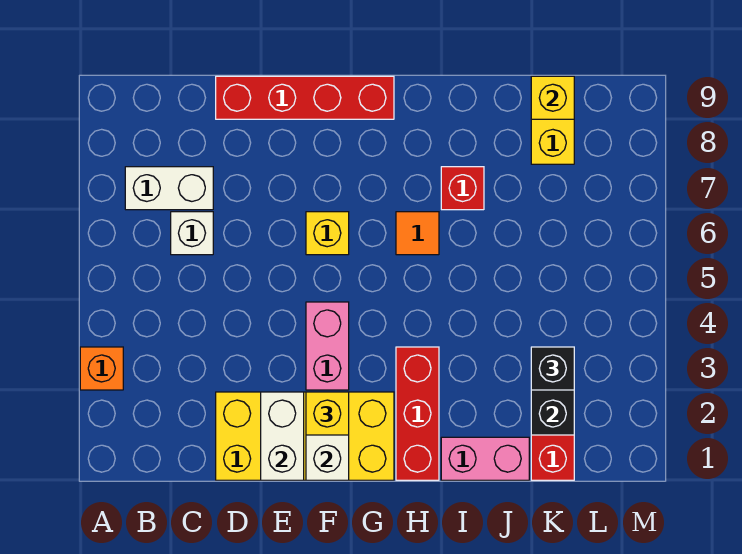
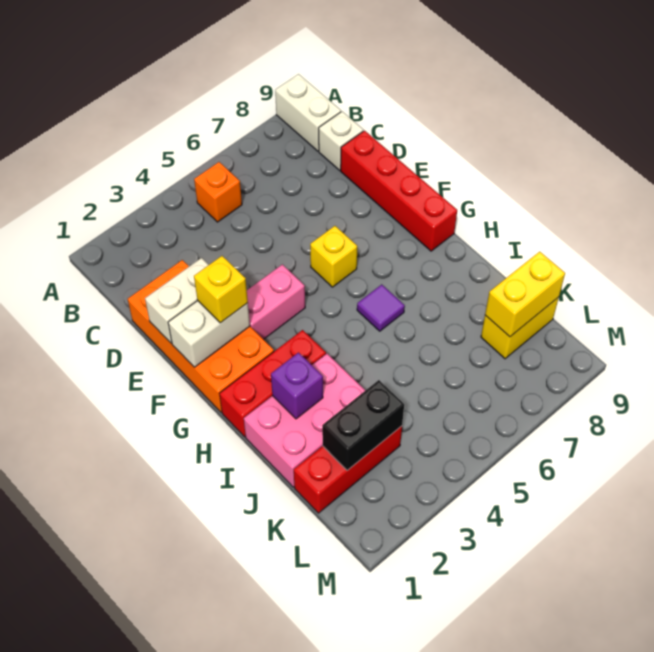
orange 1x1 brick [80,347,123,390] -> orange 1x1 brick moved to [194,162,242,222]
white 1x2 brick [125,167,213,210] -> white 1x2 brick moved to [275,74,341,151]
white 1x1 brick [171,212,213,255] -> white 1x1 brick moved to [319,111,363,170]
yellow 2x4 brick [216,392,394,480] -> orange 2x4 brick [128,260,274,413]
orange 1x1 tile [396,212,439,255] -> purple 1x1 tile [357,284,405,331]
pink 1x2 brick [441,437,529,480] -> pink 2x3 brick [244,354,365,487]
none -> purple 1x1 brick [271,353,323,419]
red 1x1 brick [441,167,484,210] -> none
black 1x1 brick [531,347,574,390] -> none
yellow 1x1 brick [531,76,574,119] -> yellow 1x2 brick [485,252,565,337]

